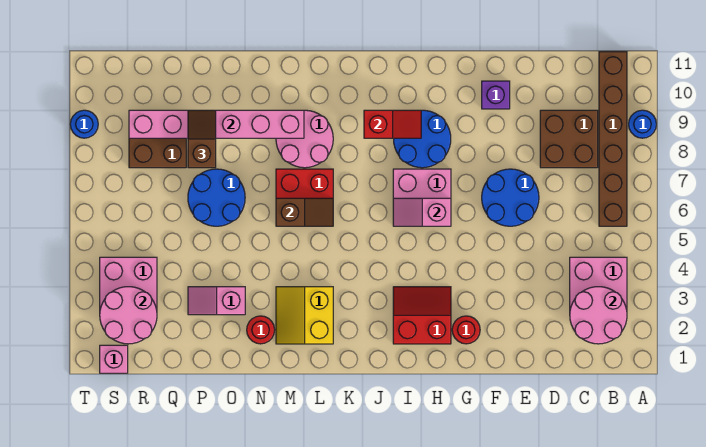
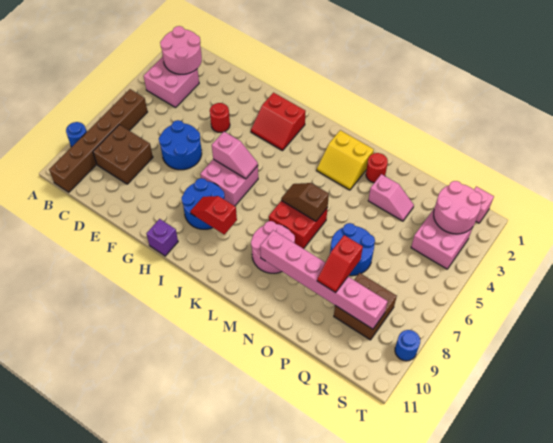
purple 1x1 brick [482,81,510,109] -> purple 1x1 brick moved to [147,219,178,256]
red 1x1 round brick [452,316,480,344] -> red 1x1 round brick moved to [210,103,230,132]
yellow 2x2 slope [276,287,333,344] -> yellow 2x2 slope turned to [317,130,374,190]
brown 1x2 slope [188,110,216,168] -> red 1x2 slope [317,235,363,293]

